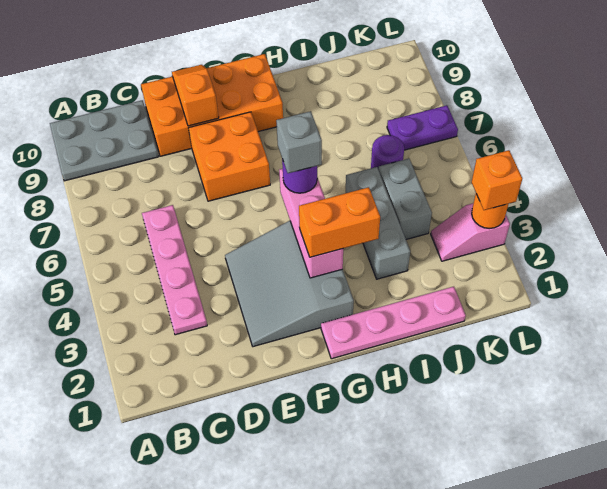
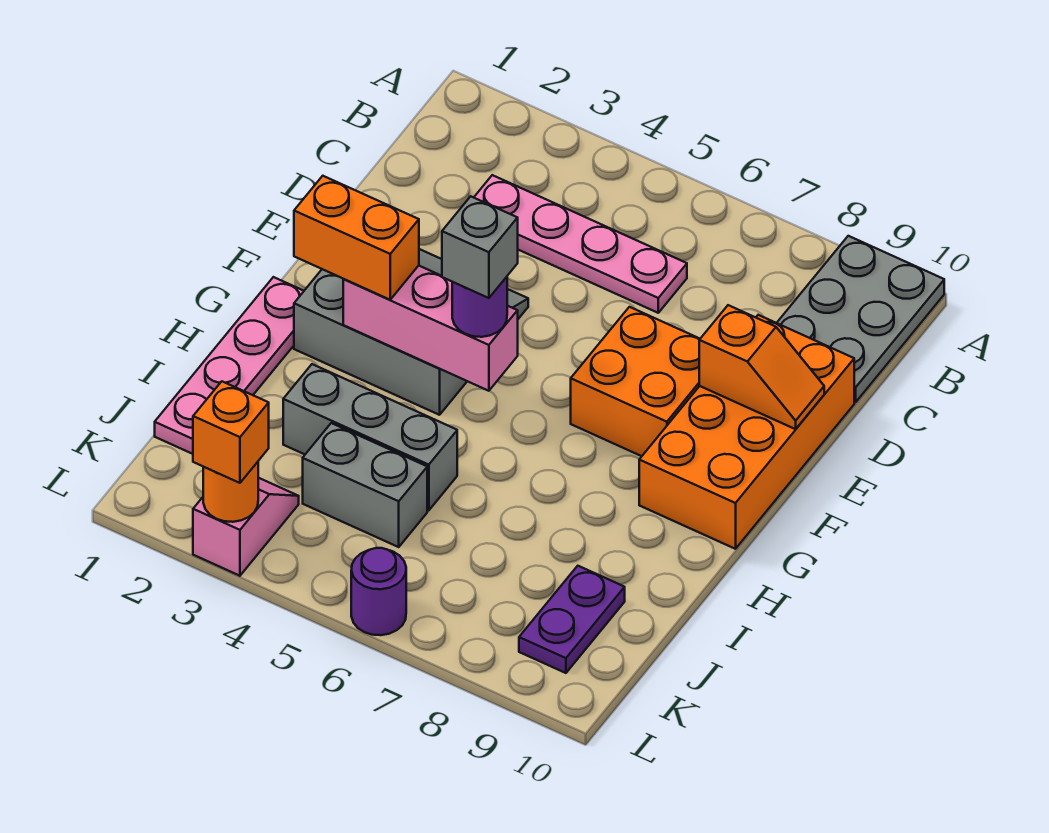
orange 1x2 brick [299,187,380,257] -> orange 1x2 brick turned to [294,176,419,300]
purple 1x1 round brick [371,135,404,168] -> purple 1x1 round brick moved to [351,548,406,635]
purple 1x2 plate [387,105,458,150] -> purple 1x2 plate moved to [519,566,625,673]

